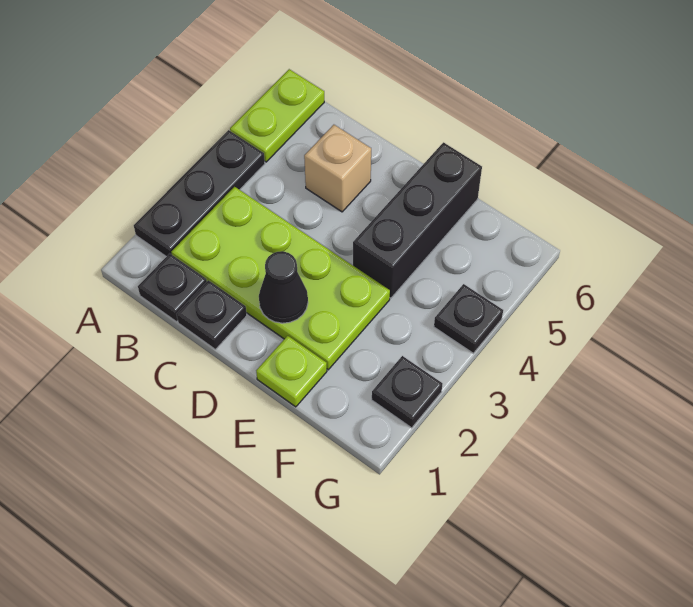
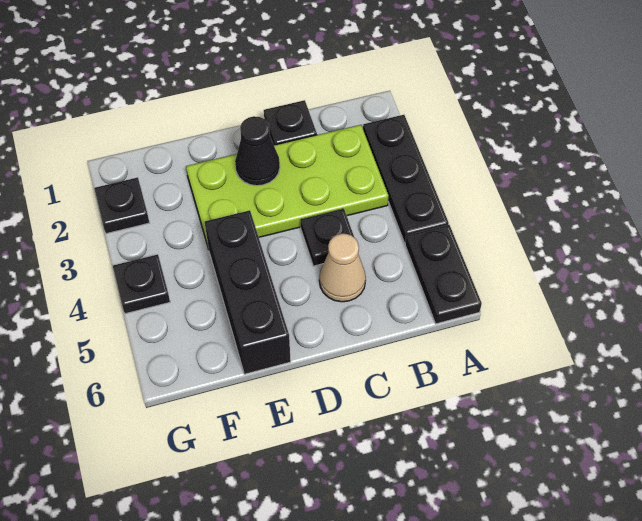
lime 1x2 plate [230,69,324,162] -> black 1x2 plate [405,225,482,324]
black 1x1 plate [138,253,207,322] -> black 1x1 plate moved to [301,209,354,266]
tan 1x1 brick [304,125,371,212] -> tan 1x1 cone [319,234,366,302]
lime 1x1 plate [256,336,327,407] -> none

